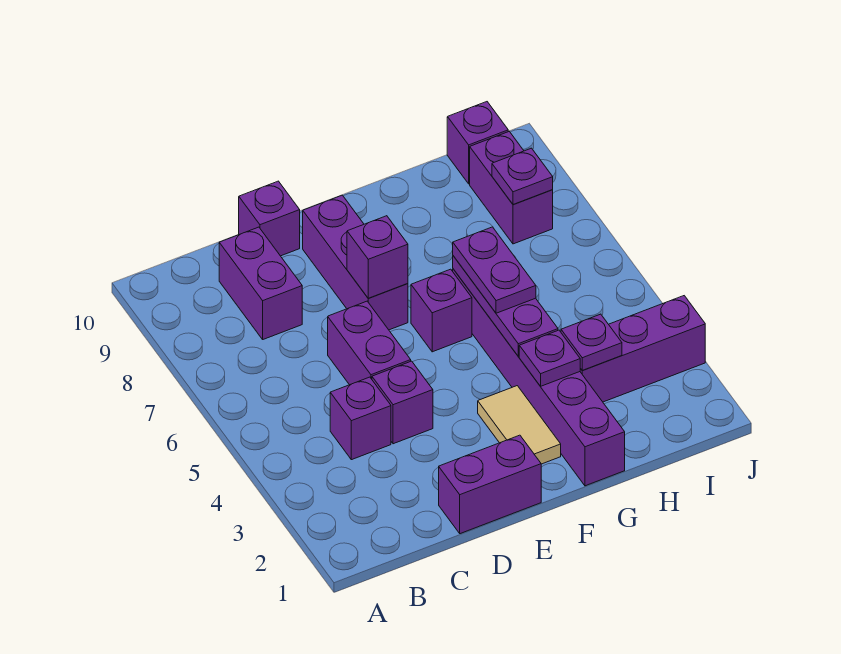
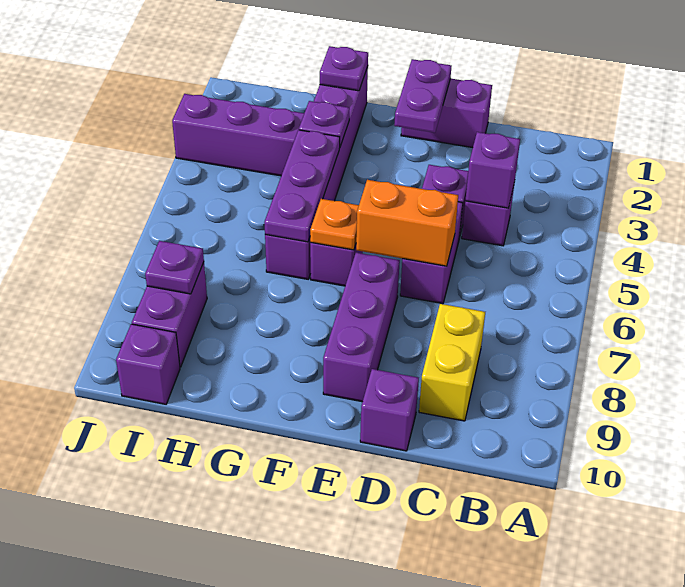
purple 1x2 brick [219,227,302,339] -> yellow 1x2 brick [419,304,485,421]
none -> orange 1x2 brick [356,180,458,266]
purple 1x1 brick [347,216,408,298] -> purple 1x1 brick moved to [465,132,520,208]
tan 1x2 tile [478,386,561,464] -> none
none -> orange 1x1 plate [310,199,359,250]
purple 1x2 plate [453,227,536,313] -> purple 1x2 plate moved to [394,59,451,133]
purple 1x1 plate [561,314,622,370] -> purple 1x1 plate moved to [320,46,368,91]

